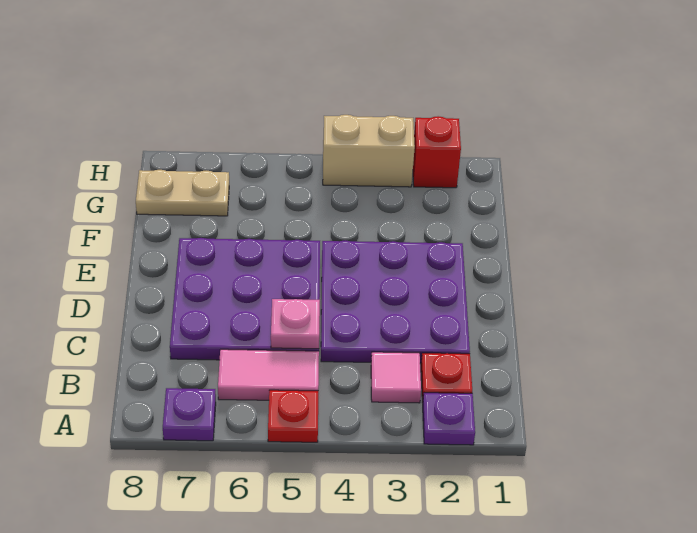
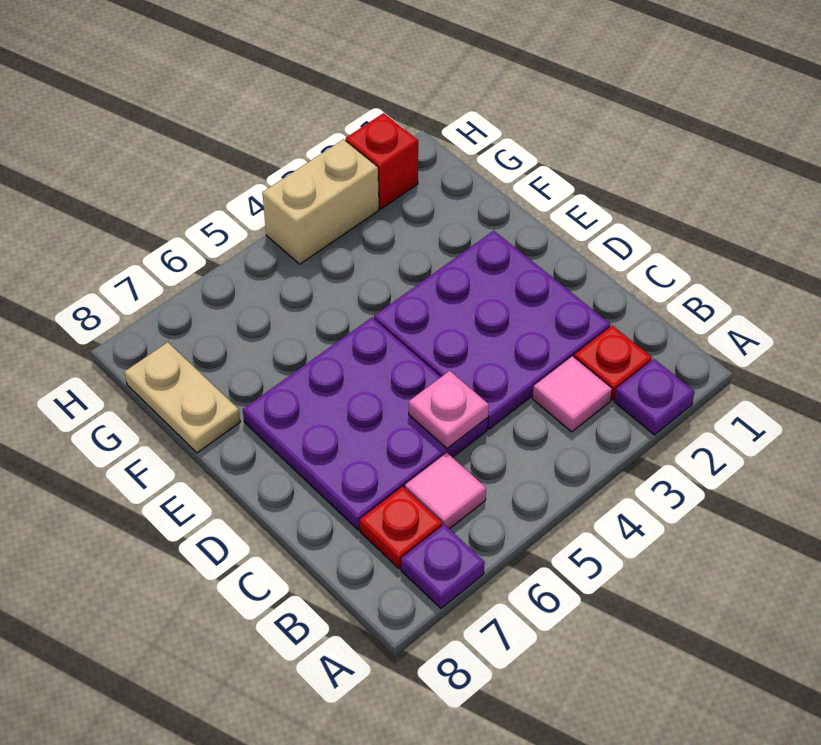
red 1x1 plate [268,390,318,442] -> red 1x1 plate moved to [360,487,442,569]
pink 1x2 tile [218,349,319,400] -> pink 1x1 tile [405,453,486,529]
tan 1x2 plate [136,170,229,216] -> tan 1x2 plate turned to [124,342,240,453]

